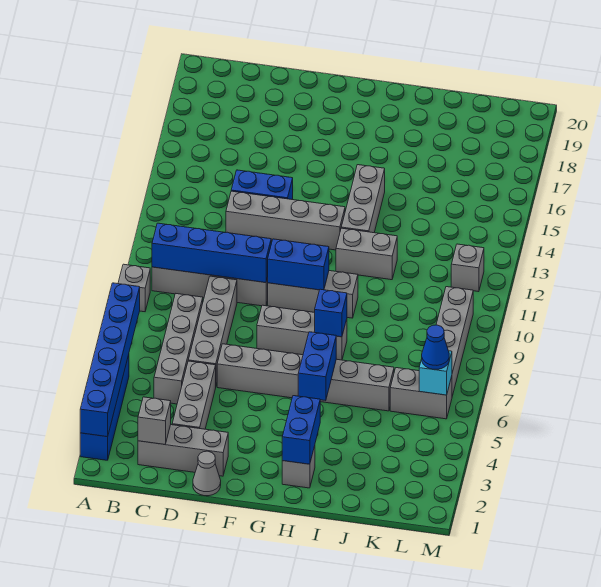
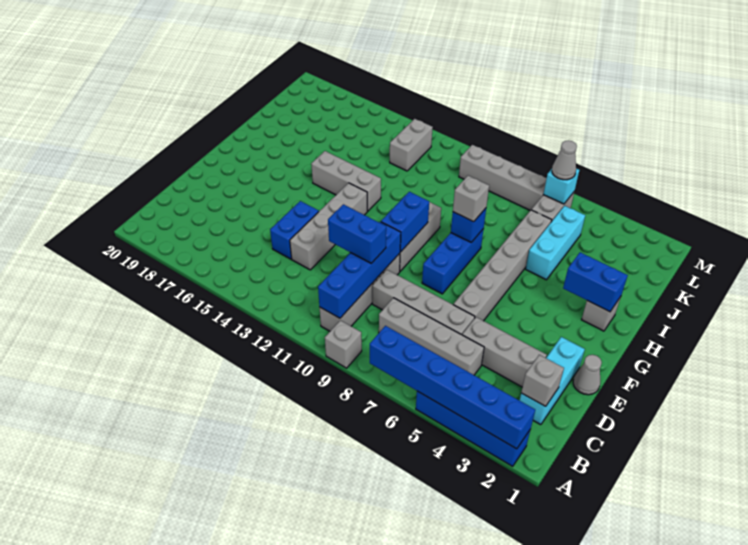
grey 1x3 brick [138,425,228,476] -> cyan 1x3 brick [520,337,585,425]
grey 1x3 brick [257,305,347,360] -> blue 1x3 brick [422,229,484,294]
blue 1x2 brick [298,332,336,401] -> blue 1x2 brick moved to [328,204,386,263]
grey 1x2 brick [336,228,397,280] -> grey 1x2 brick moved to [390,119,433,171]
none -> cyan 1x3 brick [526,206,585,280]
blue 1x1 cone [422,325,449,369] -> grey 1x1 cone [552,140,577,180]
grey 1x1 brick [451,244,484,292] -> grey 1x1 brick moved to [453,176,489,222]

